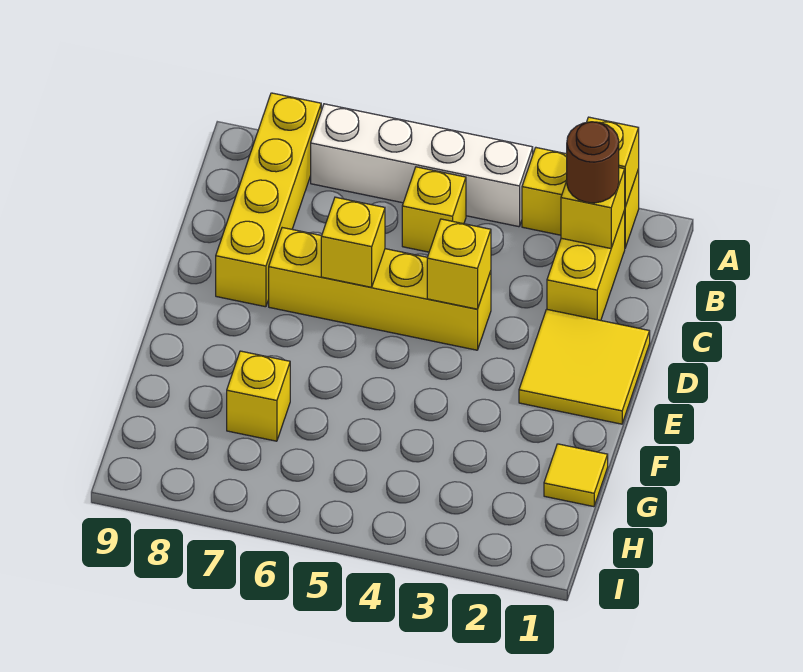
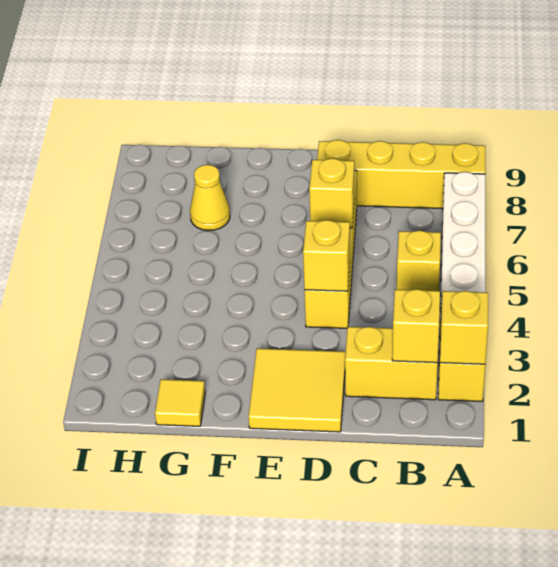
brown 1x1 round brick [567,122,619,203] -> none
yellow 1x1 brick [227,351,290,441] -> yellow 1x1 cone [190,165,230,231]

